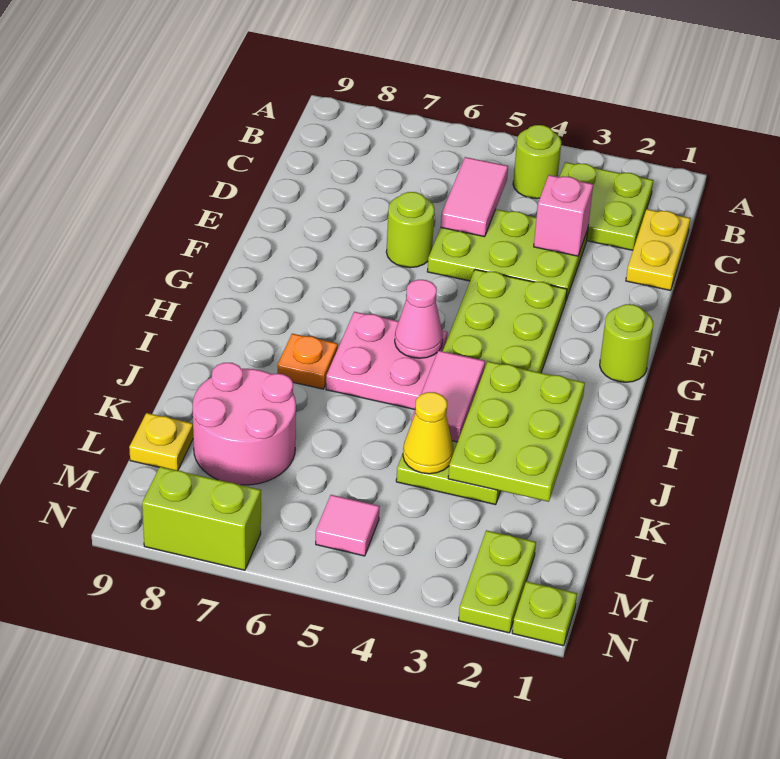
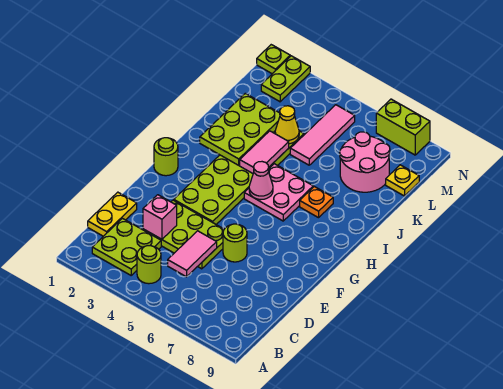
pink 1x1 tile [316,495,380,556] -> pink 1x3 tile [290,105,355,165]

